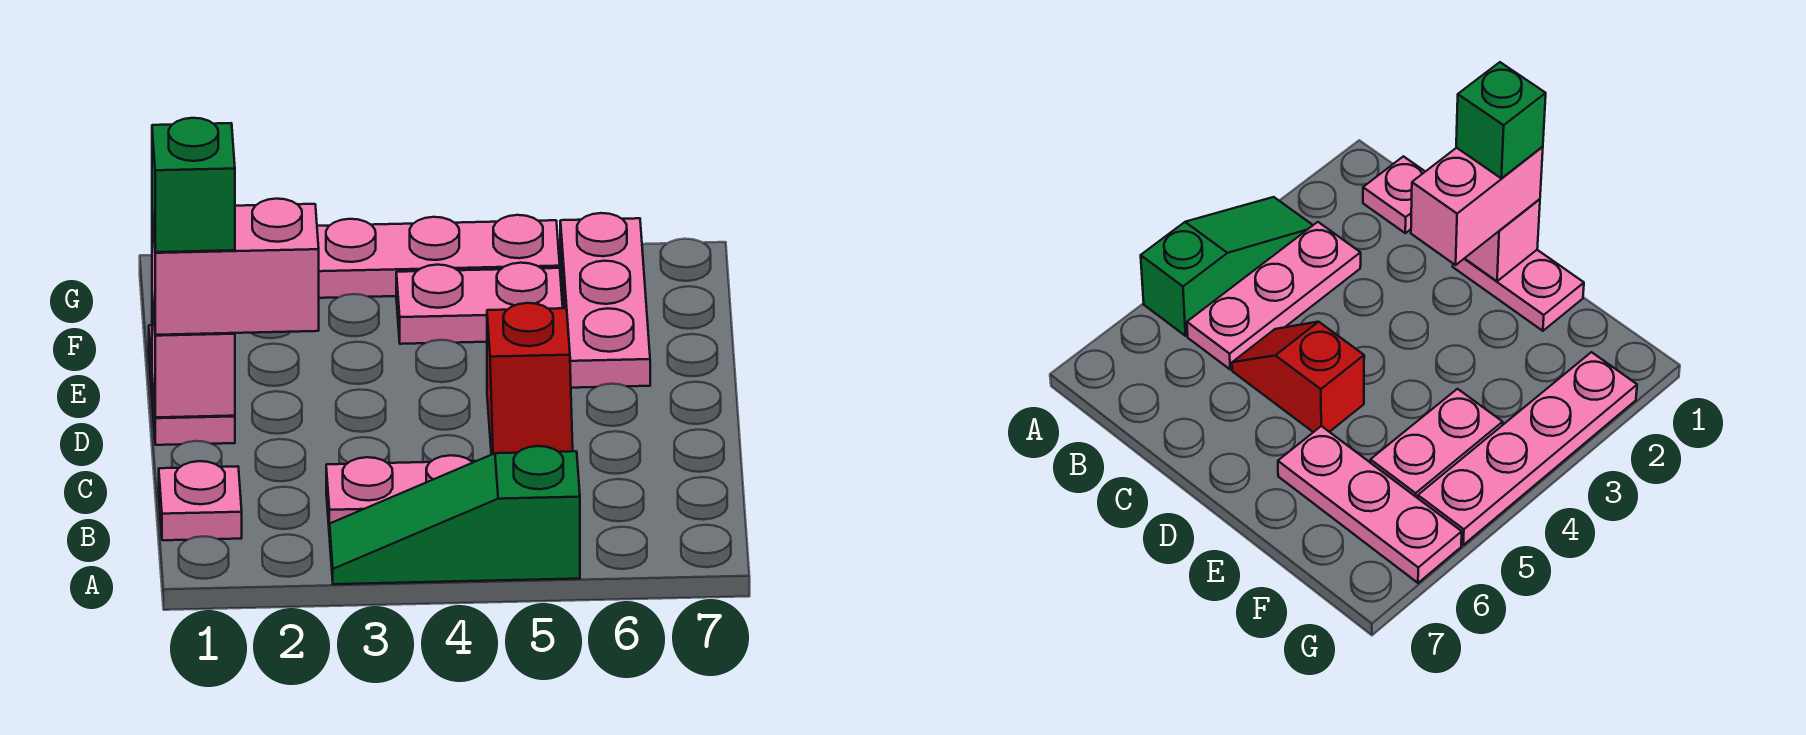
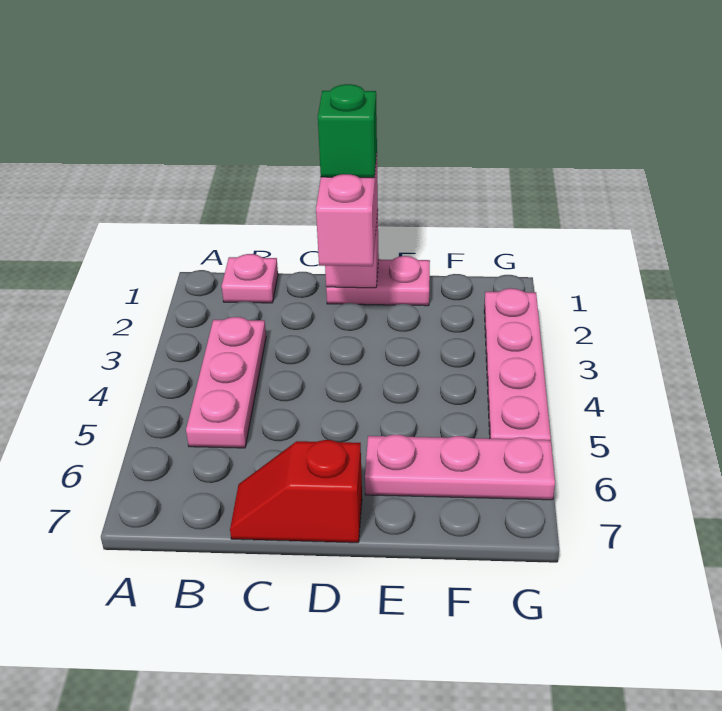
green 1x3 slope [330,446,580,584] -> none
red 1x2 slope [487,303,573,455] -> red 1x2 slope moved to [230,440,362,543]
pink 1x2 plate [396,263,563,344] -> none

